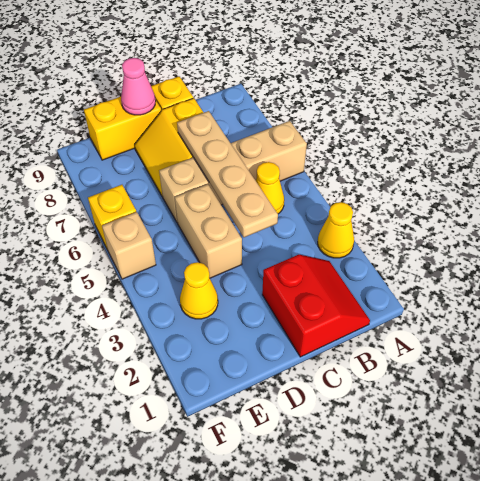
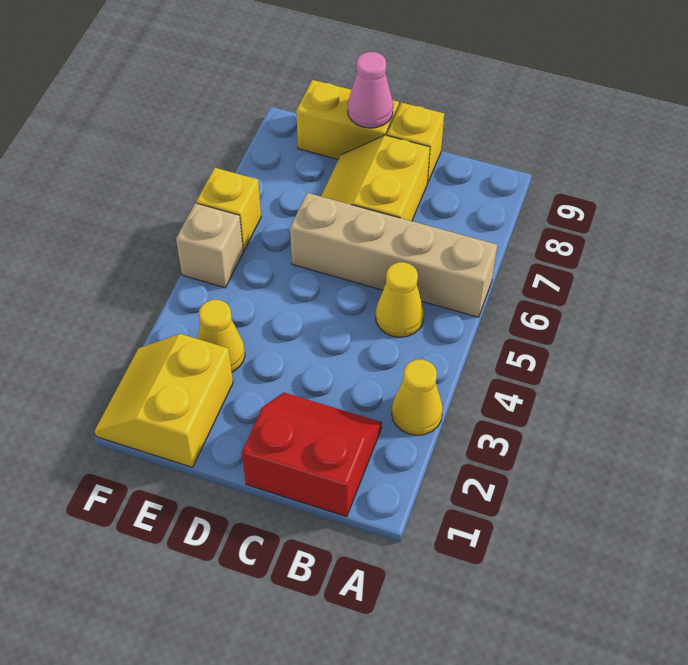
red 2x2 slope [262,255,370,357] -> red 2x2 slope turned to [242,393,382,517]
tan 1x4 plate [177,111,278,237] -> none
tan 1x2 brick [175,184,242,278] -> none
none -> yellow 2x2 slope [95,334,233,467]

